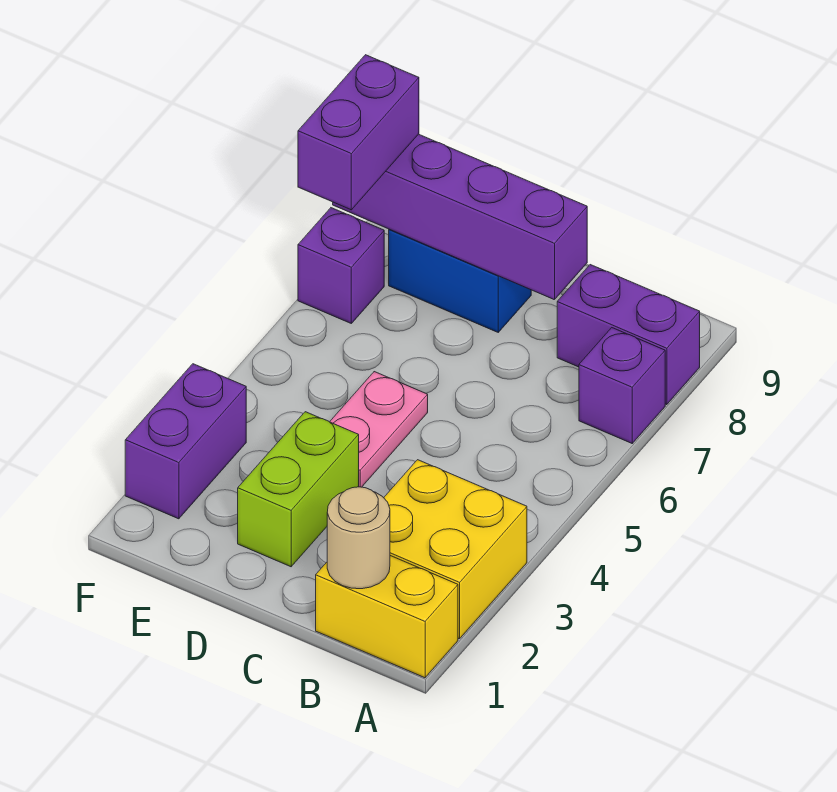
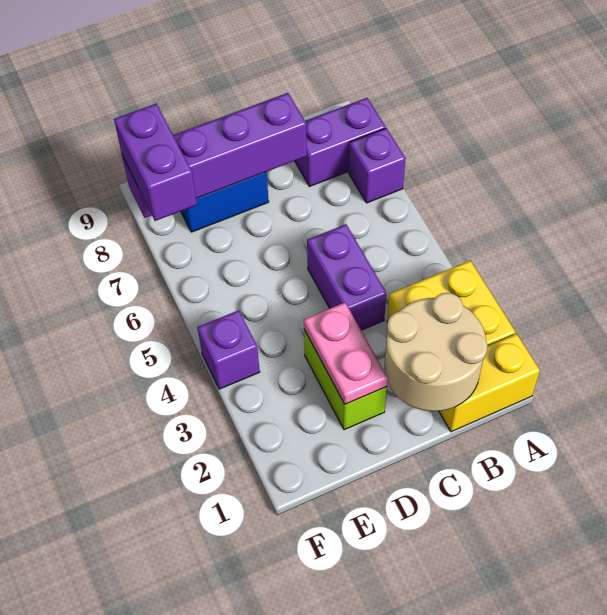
tan 1x1 round brick [327,487,390,589] -> tan 2x2 round brick [384,293,487,411]
pink 1x2 plate [330,372,428,487] -> pink 1x2 plate moved to [304,303,388,404]
purple 1x2 brick [125,364,246,519] -> purple 1x2 brick moved to [307,224,386,330]
purple 1x1 brick [298,208,384,323] -> purple 1x1 brick moved to [197,310,260,389]

